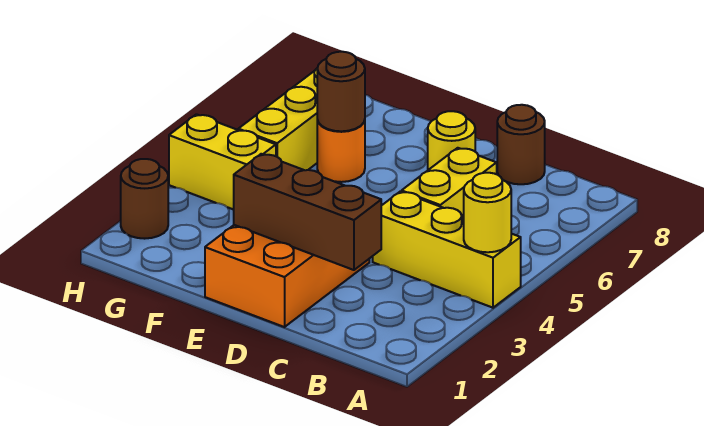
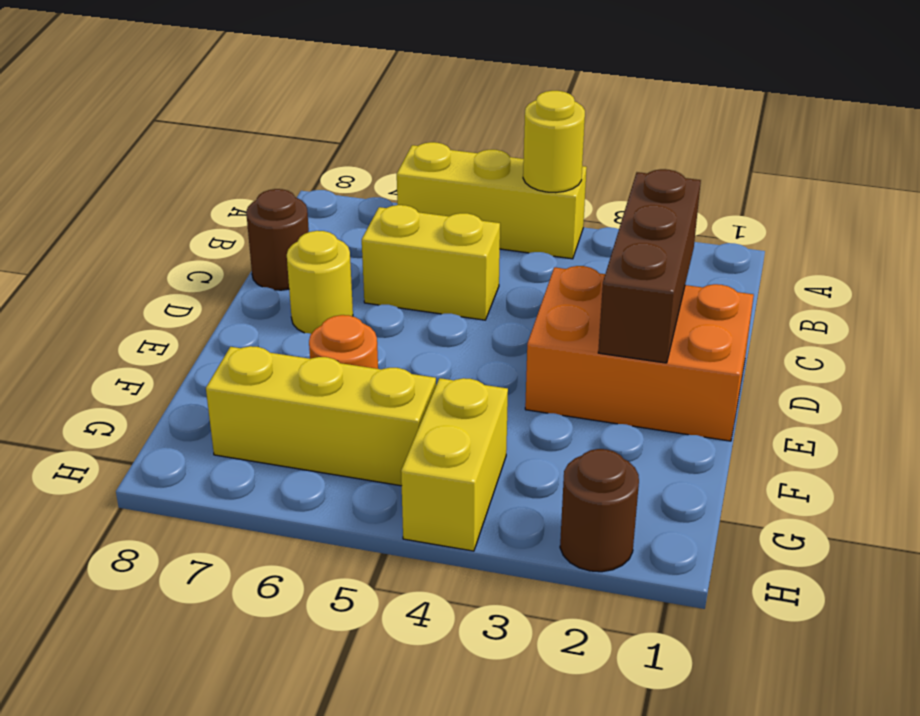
yellow 1x3 brick [373,192,521,308] -> yellow 1x3 brick turned to [397,142,587,259]
brown 1x1 round brick [317,52,365,131] -> none

